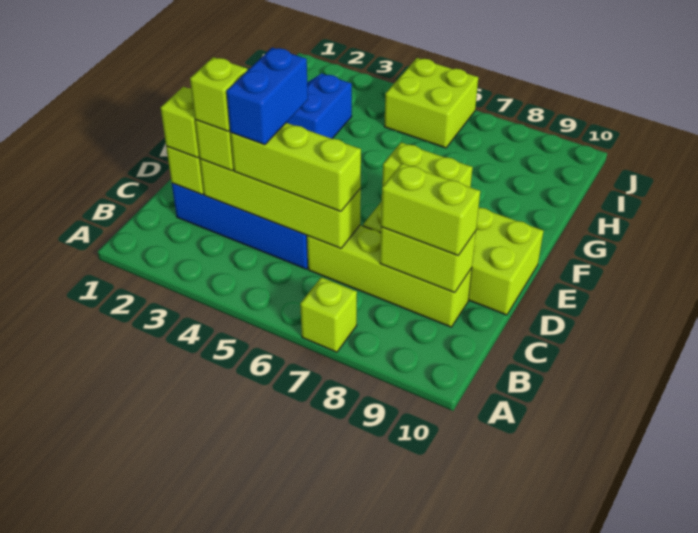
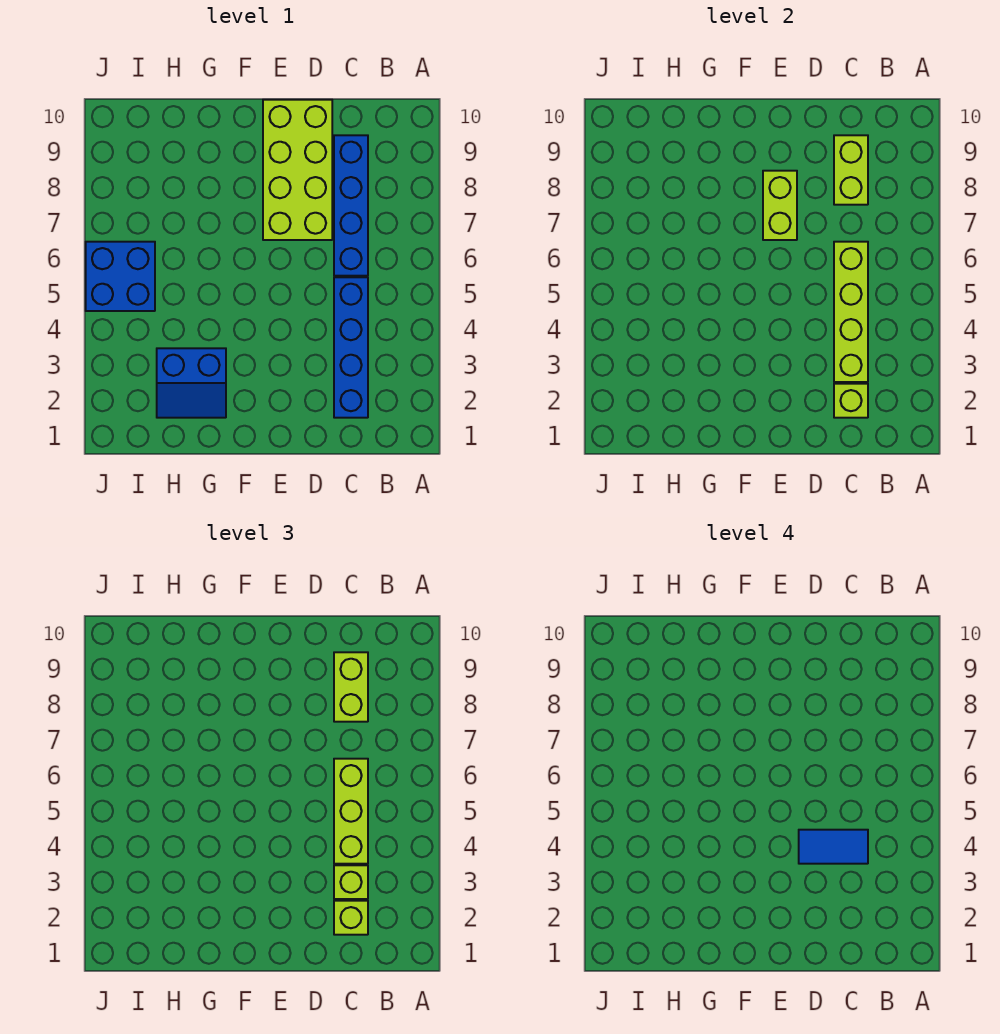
lime 1x1 brick [300,277,357,352] -> none
lime 1x1 brick [190,57,248,131] -> none
blue 1x2 brick [227,48,308,145] -> blue 1x2 tile [799,830,868,864]
lime 1x4 brick [307,225,472,327] -> blue 1x4 brick [334,135,368,276]
lime 2x2 brick [384,58,478,148] -> blue 2x2 brick [86,242,155,311]

